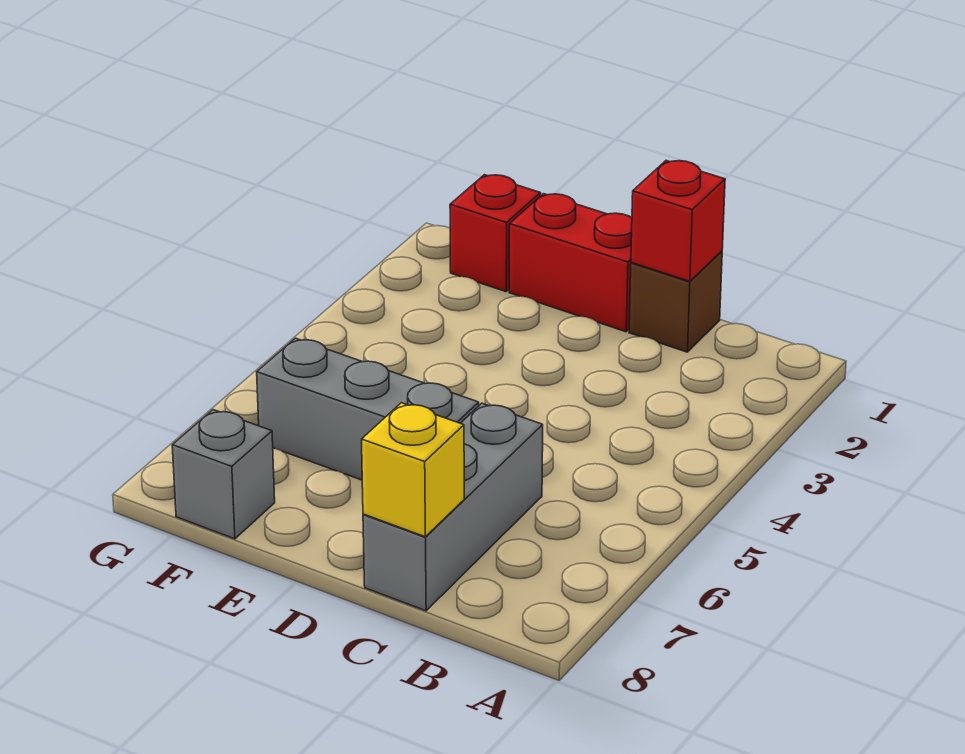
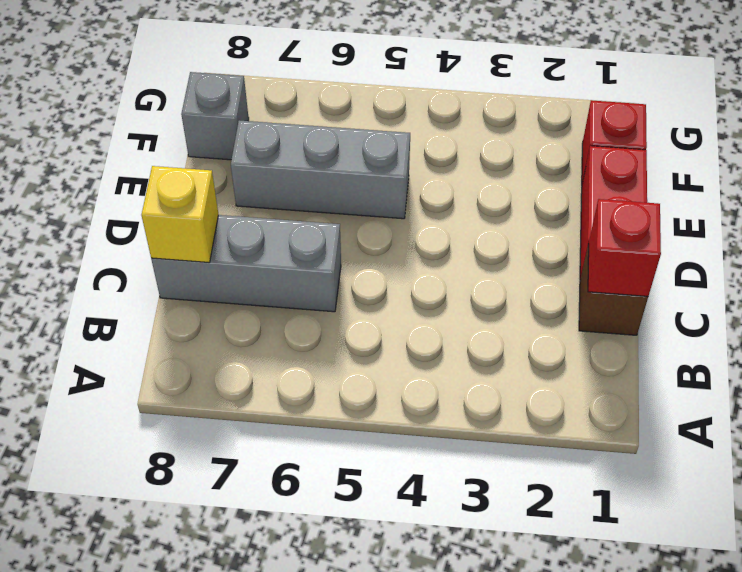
grey 1x3 brick [257,338,479,480] -> grey 1x3 brick turned to [231,120,410,219]

